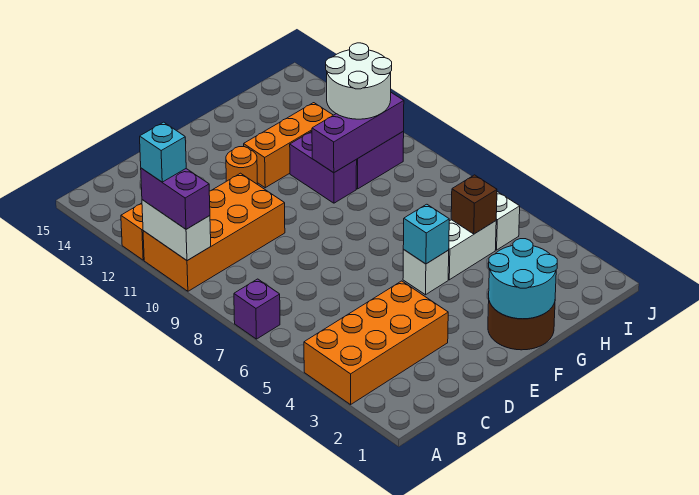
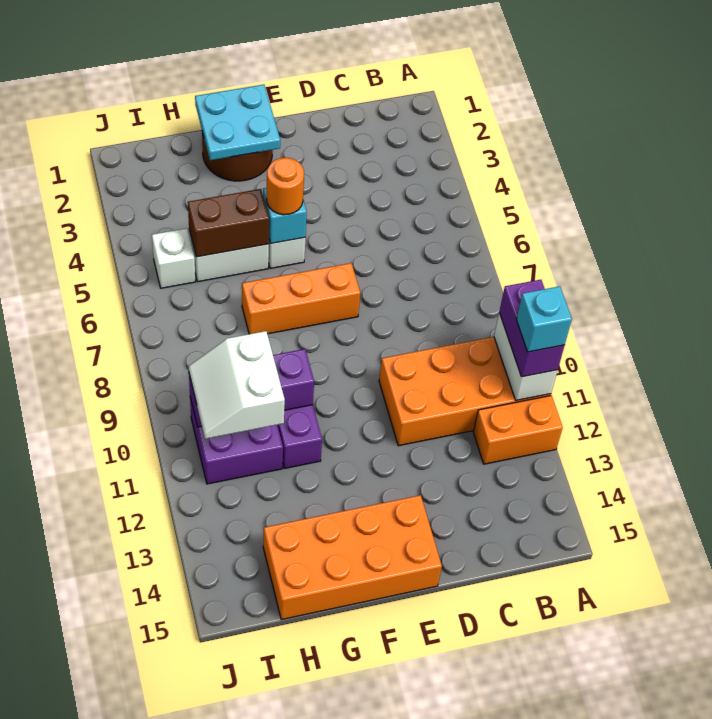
orange 2x4 brick [304,281,448,405] -> orange 2x4 brick moved to [263,495,442,619]
purple 1x1 brick [234,279,280,339] -> none
orange 1x1 round brick [226,147,257,184] -> orange 1x1 round brick moved to [267,158,304,215]
cyan 2x2 round brick [489,239,557,319] -> cyan 2x2 plate [195,85,280,160]
orange 1x3 brick [244,103,333,188] -> orange 1x3 brick moved to [242,263,360,334]
brown 1x1 brick [451,175,497,234] -> brown 1x2 brick [188,189,269,257]
white 2x2 round brick [326,43,392,119] -> white 2x2 slope [189,331,285,439]

